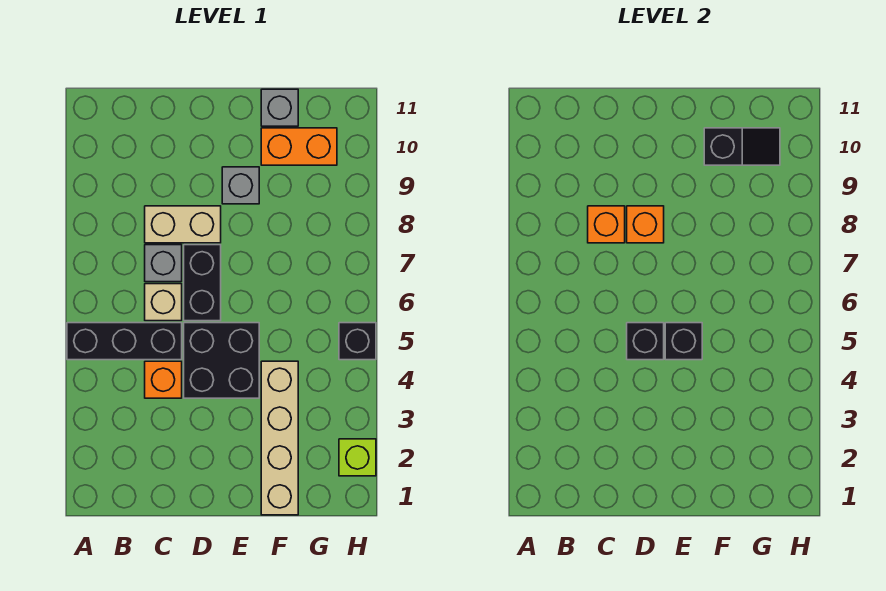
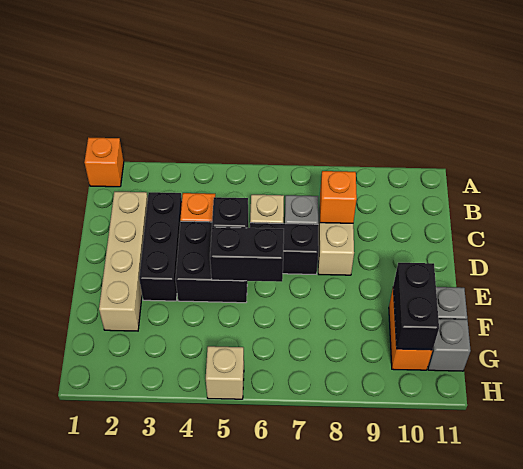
black 1x3 brick [67,323,182,360] -> black 1x3 brick moved to [139,192,182,301]
orange 1x1 brick [627,206,664,243] -> orange 1x1 brick moved to [84,137,124,187]
black 1x1 brick [665,323,702,360] -> black 1x2 brick [210,227,284,282]
grey 1x1 brick [222,167,259,204] -> grey 1x1 brick moved to [428,319,471,371]
tan 1x4 brick [261,361,298,515] -> tan 1x4 brick turned to [99,192,148,331]
black 1x2 slope [704,128,780,165] -> black 1x2 brick [393,263,439,350]
lime 1x1 brick [339,439,376,476] -> none
black 1x1 brick [339,323,376,360] -> tan 1x1 brick [206,346,244,399]

